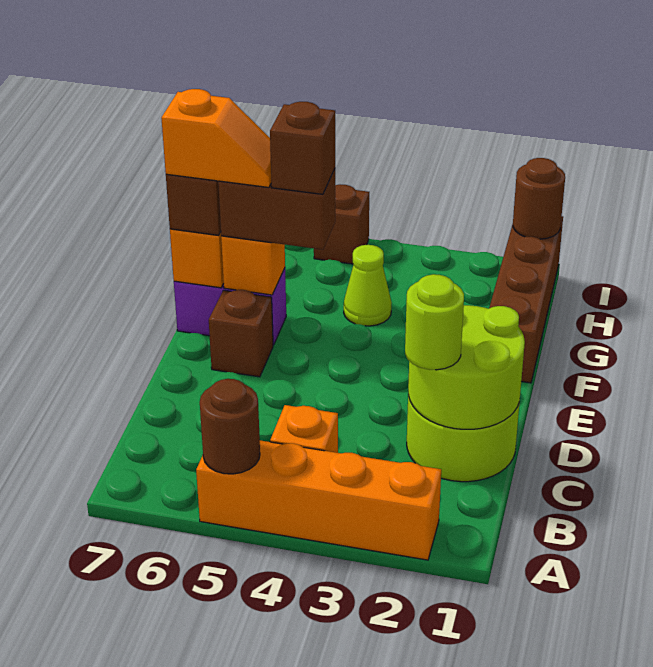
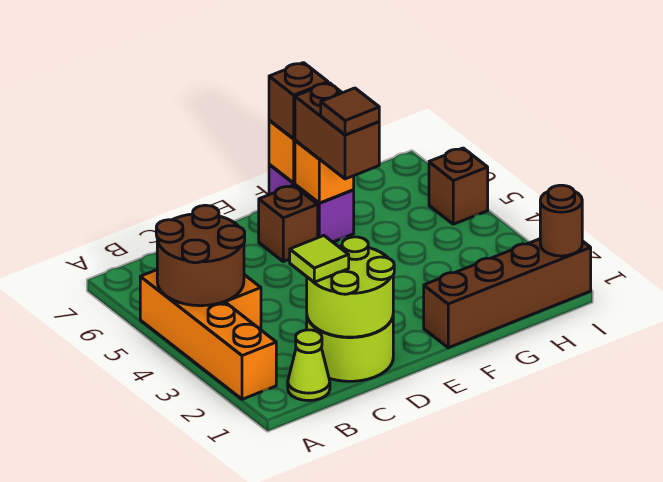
brown 1x1 round brick [200,379,260,474] -> brown 2x2 round brick [156,205,245,306]
lime 1x1 round brick [405,274,464,370] -> lime 1x1 tile [290,236,349,282]
brown 1x1 brick [270,102,335,194] -> brown 1x1 tile [321,88,379,135]
orange 1x2 slope [161,89,271,187] -> none
lime 1x1 cone [344,245,392,326] -> lime 1x1 cone moved to [288,330,330,401]

